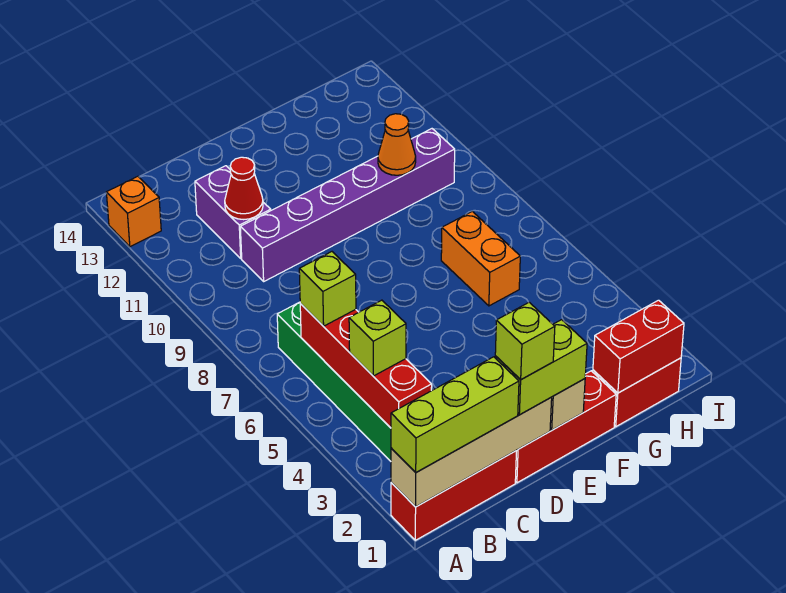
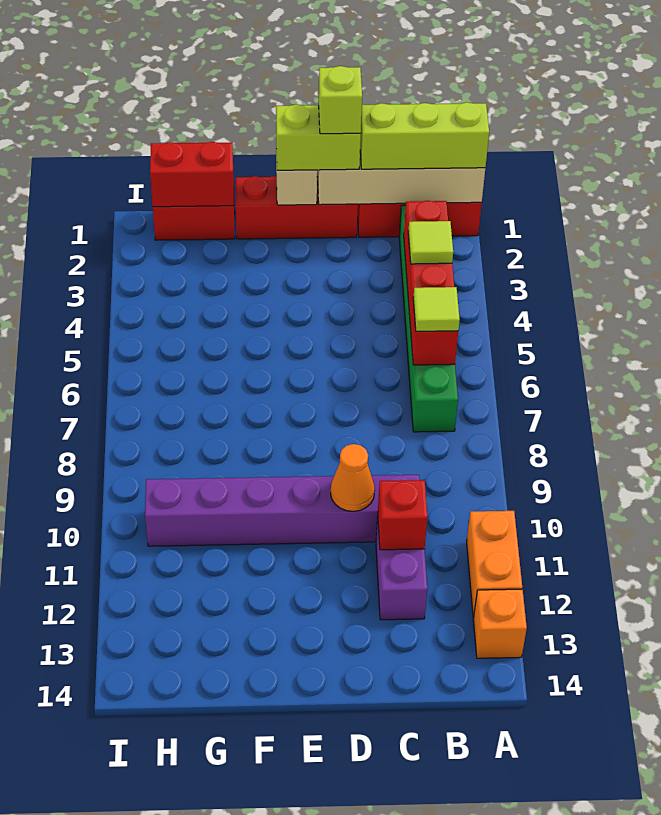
lime 1x1 brick [349,300,406,376] -> lime 1x1 tile [408,221,453,264]
lime 1x1 brick [299,252,356,326] -> lime 1x1 tile [413,287,460,331]
red 1x1 cone [225,157,263,220] -> red 1x1 brick [378,480,428,550]
orange 1x2 brick [441,211,520,306] -> orange 1x2 brick moved to [467,511,522,618]
orange 1x1 cone [378,114,416,175] -> orange 1x1 cone moved to [331,444,375,511]

